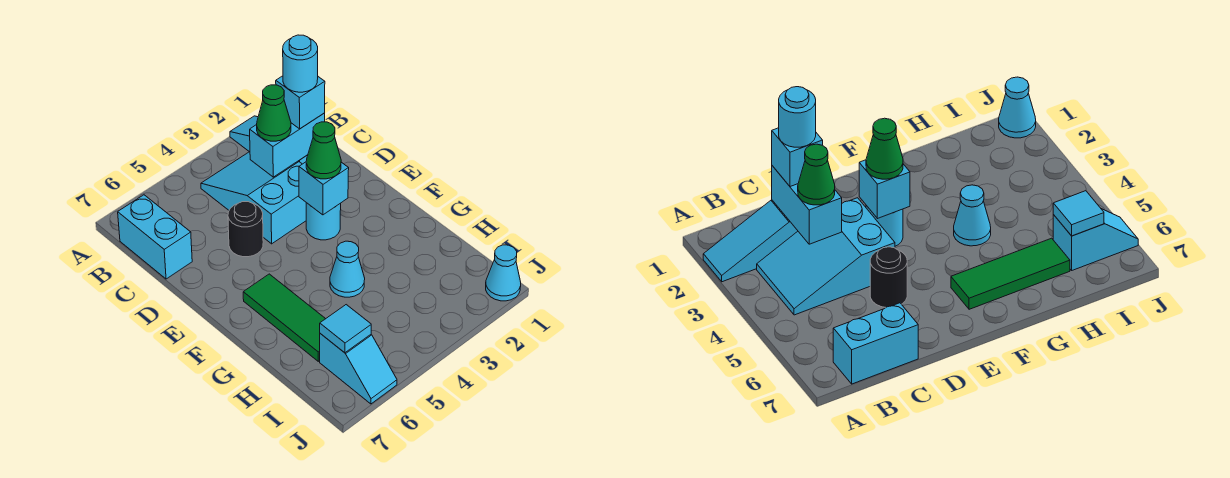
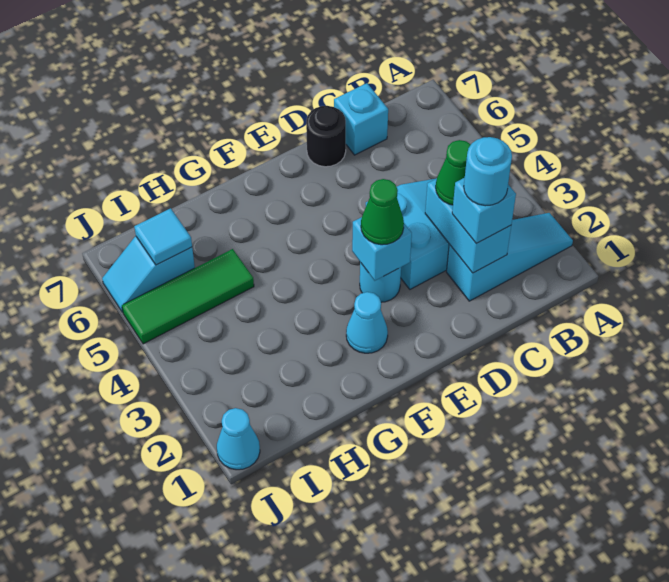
cyan 1x2 brick [118,195,192,279] -> cyan 1x1 brick [334,83,388,155]
black 1x1 round brick [228,202,263,257] -> black 1x1 round brick moved to [306,106,346,167]
green 1x3 tile [243,274,325,361] -> green 1x3 tile moved to [122,249,254,344]
cyan 1x1 cone [330,241,365,297] -> cyan 1x1 cone moved to [346,292,388,353]

